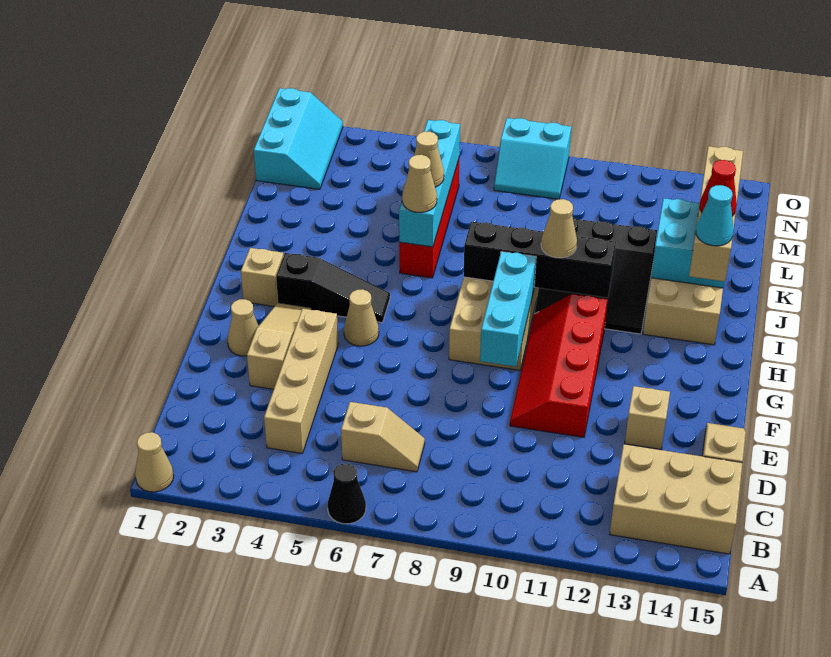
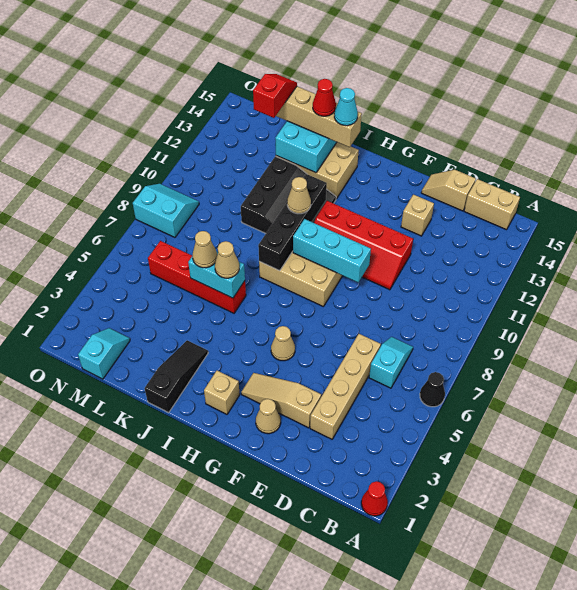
tan 1x1 cone [135,432,174,492] -> red 1x1 cone [361,481,388,516]
tan 2x3 brick [610,444,742,554] -> tan 1x2 brick [464,179,520,230]
tan 1x4 brick [264,309,338,453] -> tan 1x4 brick turned to [310,334,381,439]
tan 1x2 slope [341,402,425,472] -> cyan 1x2 slope [369,337,413,388]
black 1x3 slope [276,253,390,322] -> black 1x3 slope moved to [145,340,208,413]
cyan 1x4 brick [399,120,460,247] -> cyan 1x2 brick [188,251,245,298]
none -> red 1x2 slope [253,74,297,118]
cyan 2x3 slope [254,88,343,189] -> cyan 1x2 slope [78,328,130,379]
cyan 2x2 slope [494,118,571,199] -> cyan 2x2 slope turned to [133,184,199,237]

